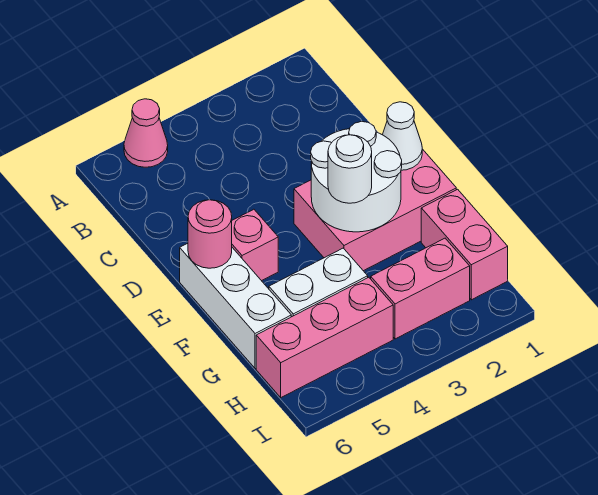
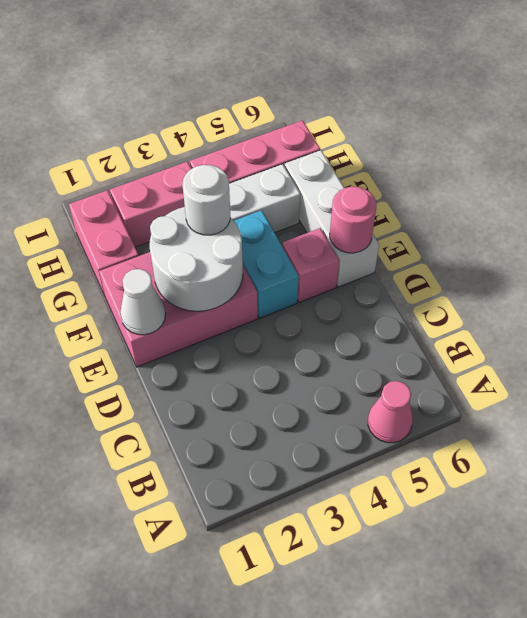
none -> cyan 1x2 brick [234,210,299,318]

